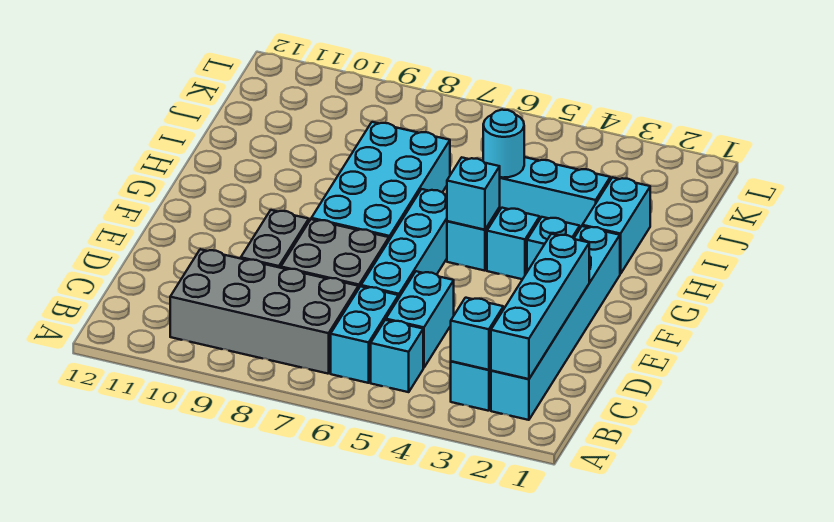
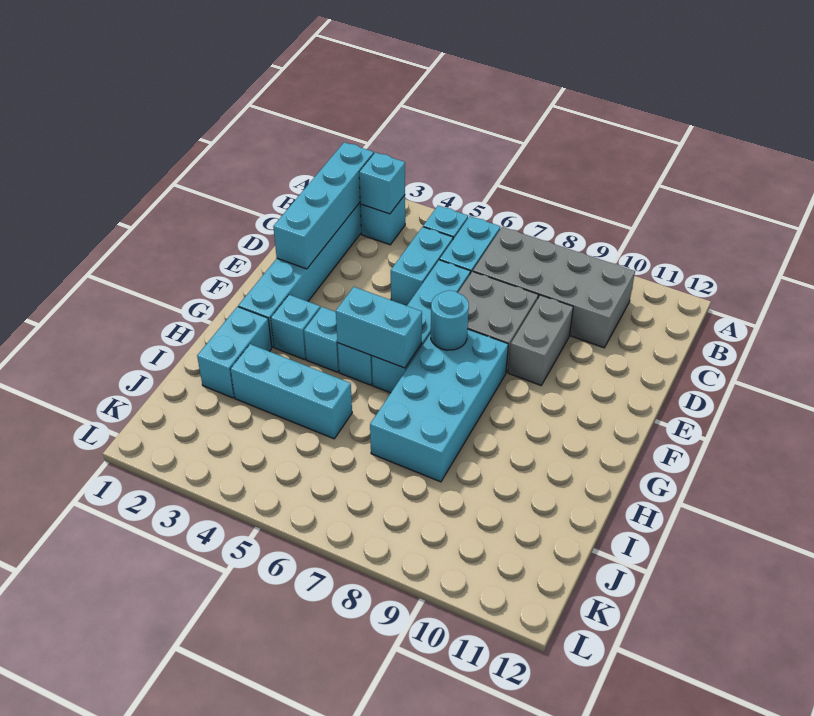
cyan 1x1 brick [447,157,500,230] -> cyan 1x2 brick [336,287,422,368]
cyan 1x1 round brick [483,110,524,178] -> cyan 1x1 round brick moved to [431,290,469,350]

